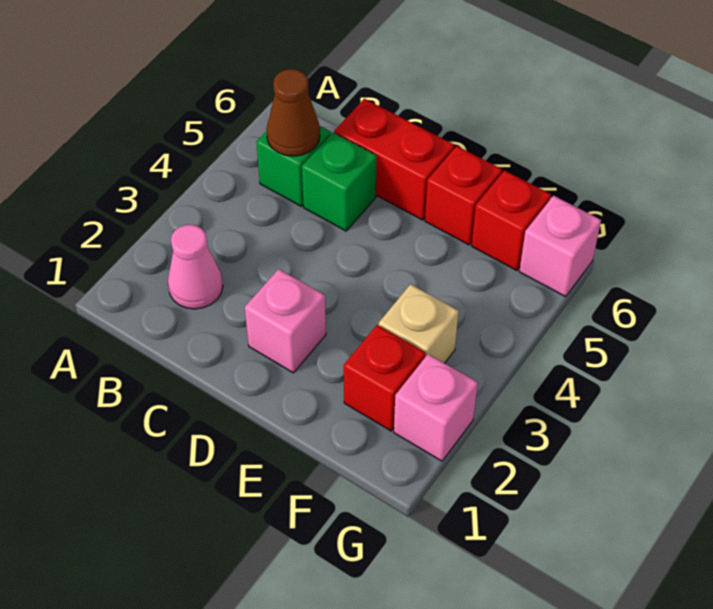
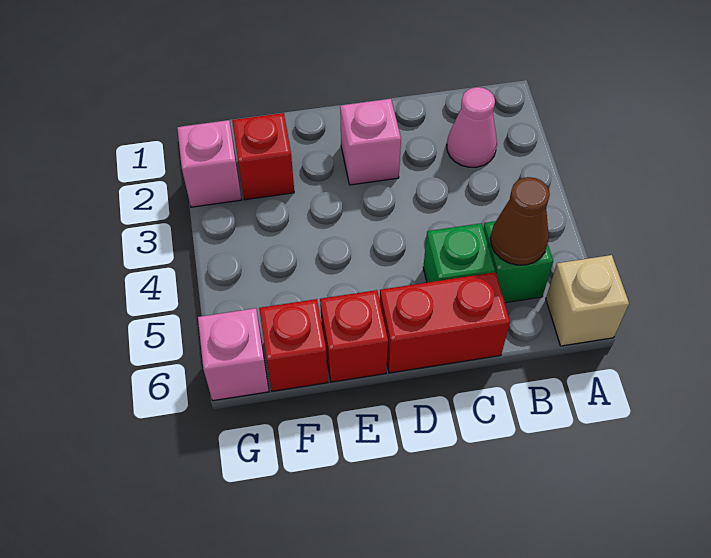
tan 1x1 brick [379,284,459,363] -> tan 1x1 brick moved to [546,255,629,346]

